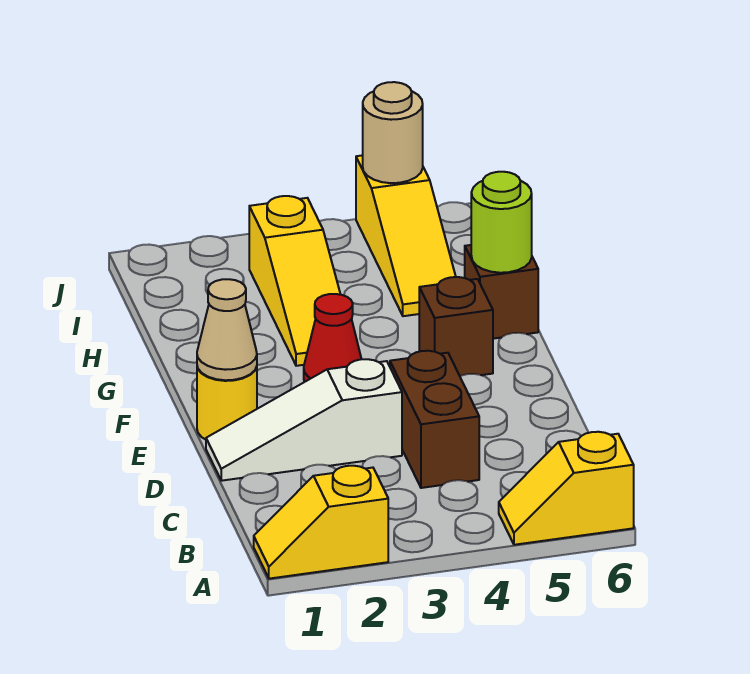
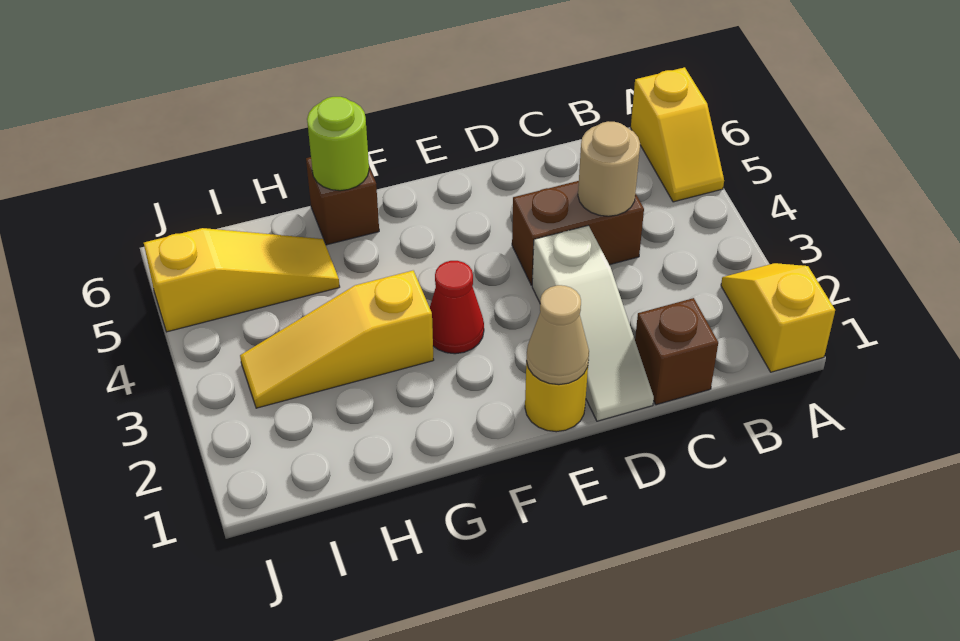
yellow 1x2 slope [254,466,388,579] -> yellow 1x2 slope turned to [721,263,835,372]
brown 1x1 brick [419,277,493,376] -> brown 1x1 brick moved to [635,298,718,405]
yellow 1x3 slope [249,196,341,366] -> yellow 1x3 slope turned to [240,271,434,408]
tan 1x1 round brick [363,82,423,183] -> tan 1x1 round brick moved to [578,121,640,216]

